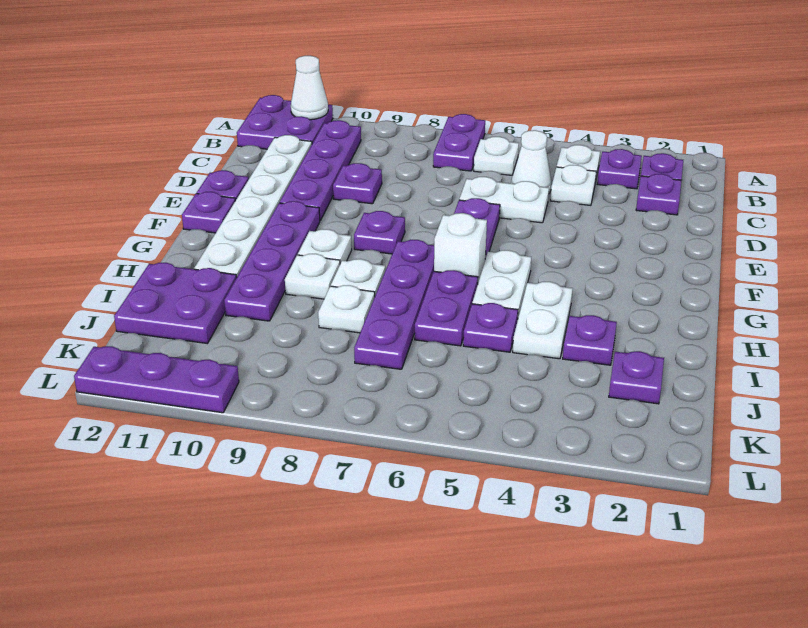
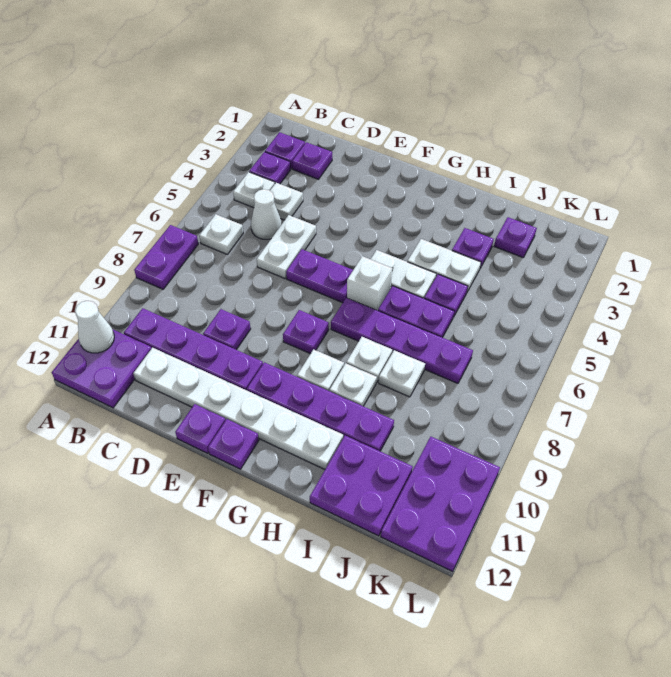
purple 1x2 plate [433,114,485,171] -> purple 1x2 plate turned to [134,225,198,289]
purple 1x3 plate [74,346,239,413] -> purple 2x3 plate [381,437,500,572]

